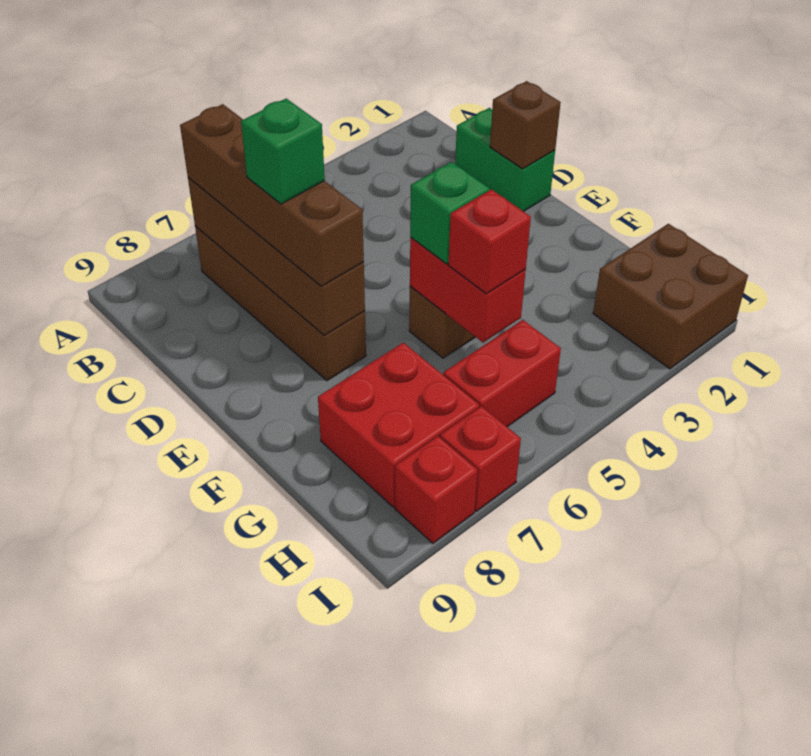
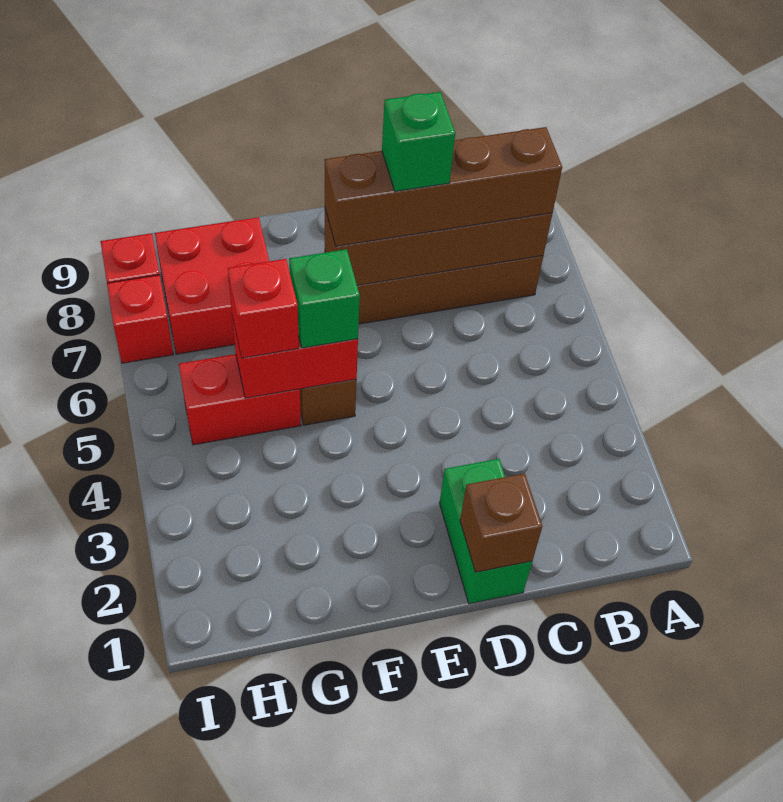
green 1x2 brick [455,108,555,212] -> green 1x2 brick turned to [440,459,532,604]
brown 2x2 brick [593,224,748,369] -> none
red 1x2 brick [443,320,561,427] -> red 1x2 brick turned to [179,354,301,445]

